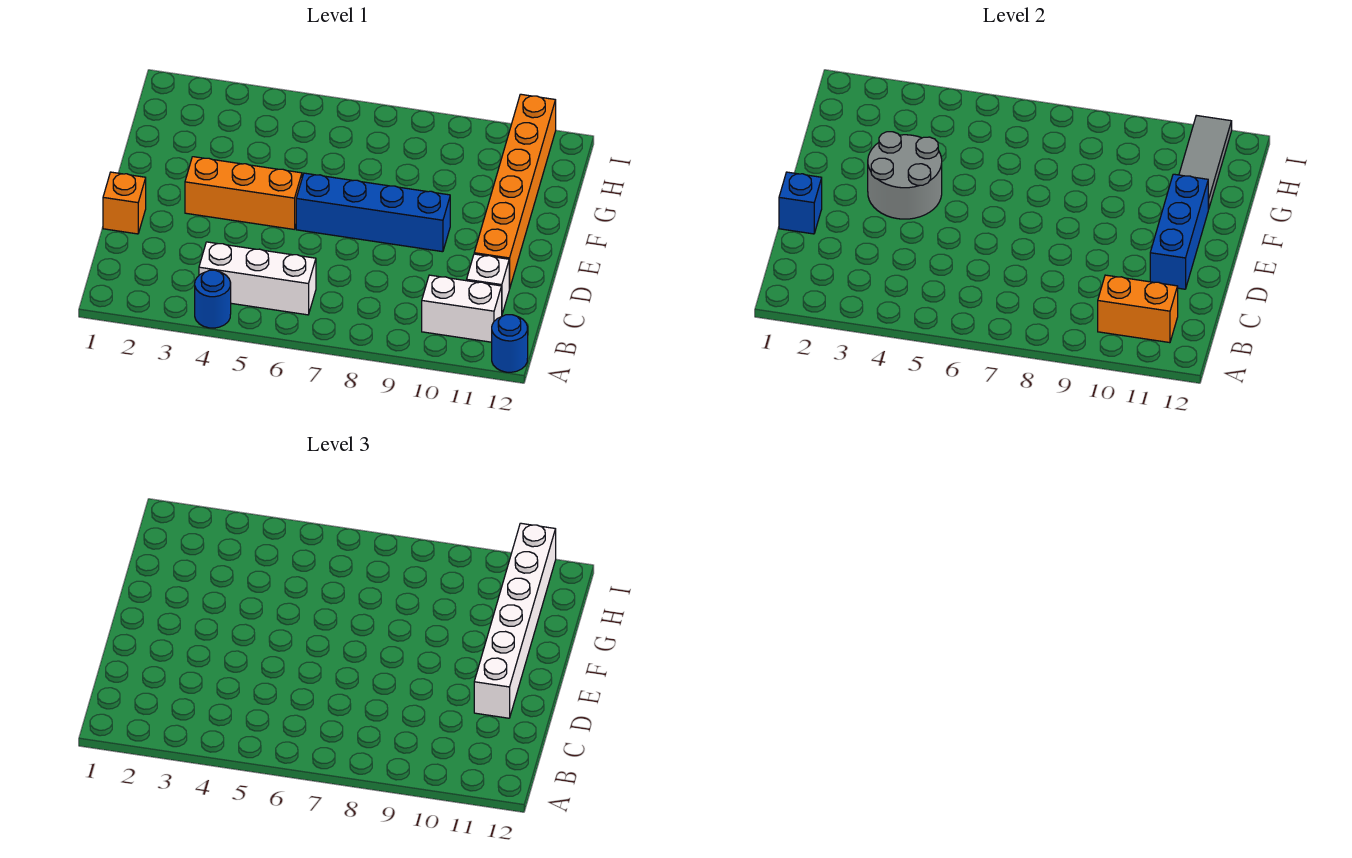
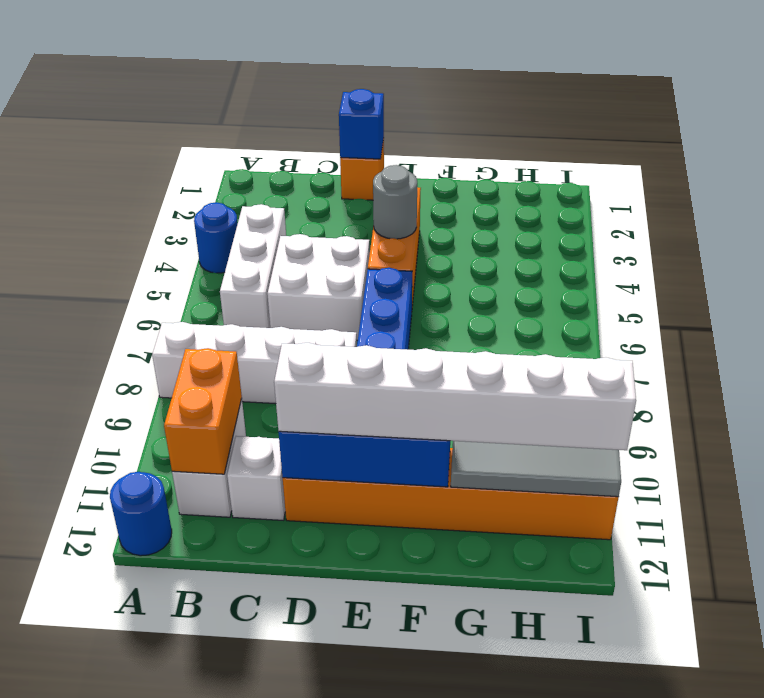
none -> white 1x4 brick [152,322,357,404]
none -> white 2x2 brick [267,234,370,340]
grey 2x2 round brick [868,132,942,219] -> grey 1x1 round brick [373,165,417,239]

